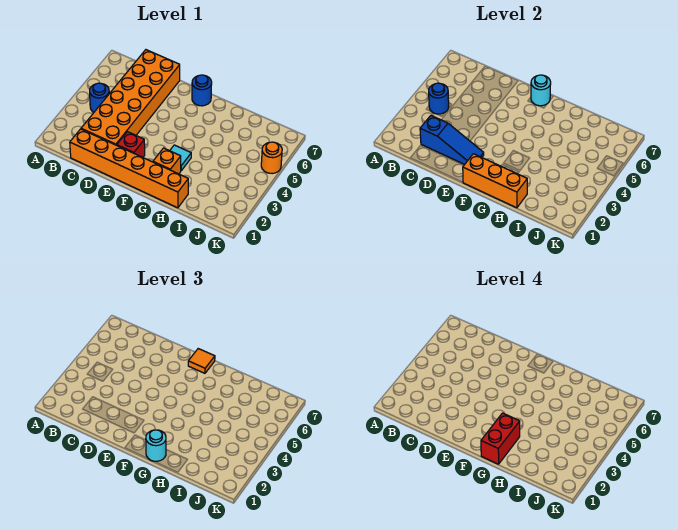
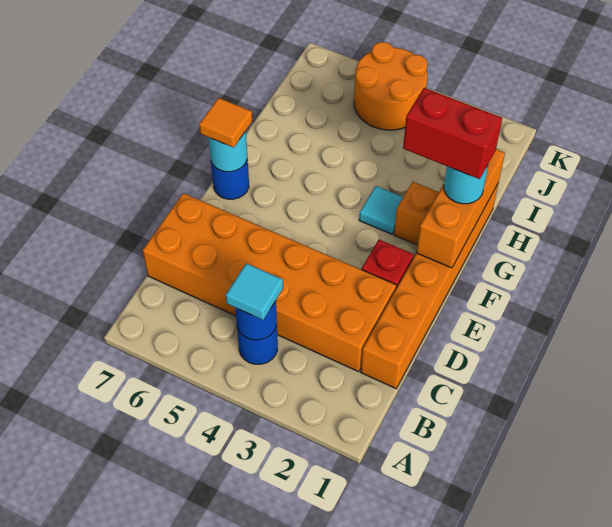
none -> cyan 1x1 tile [226,263,283,320]
blue 1x3 slope [420,116,484,164] -> none
orange 1x1 round brick [261,142,282,174] -> orange 2x2 round brick [354,42,428,130]

